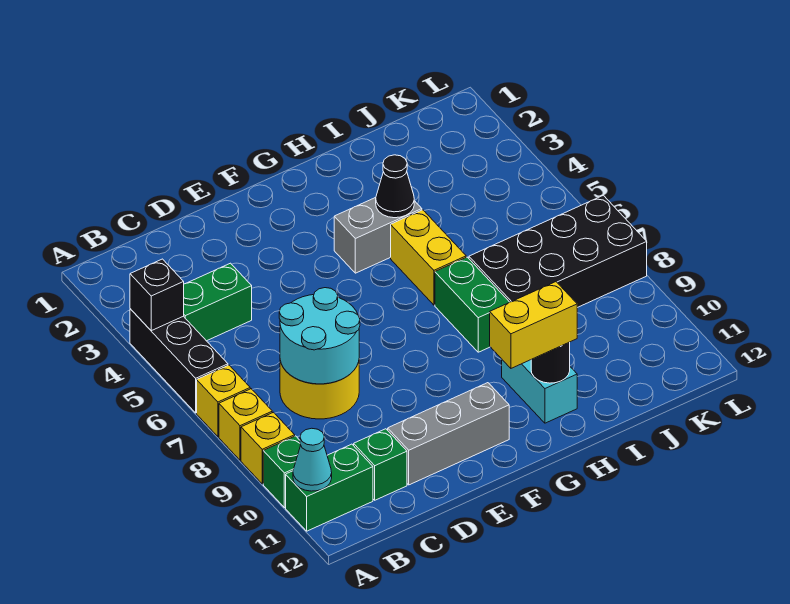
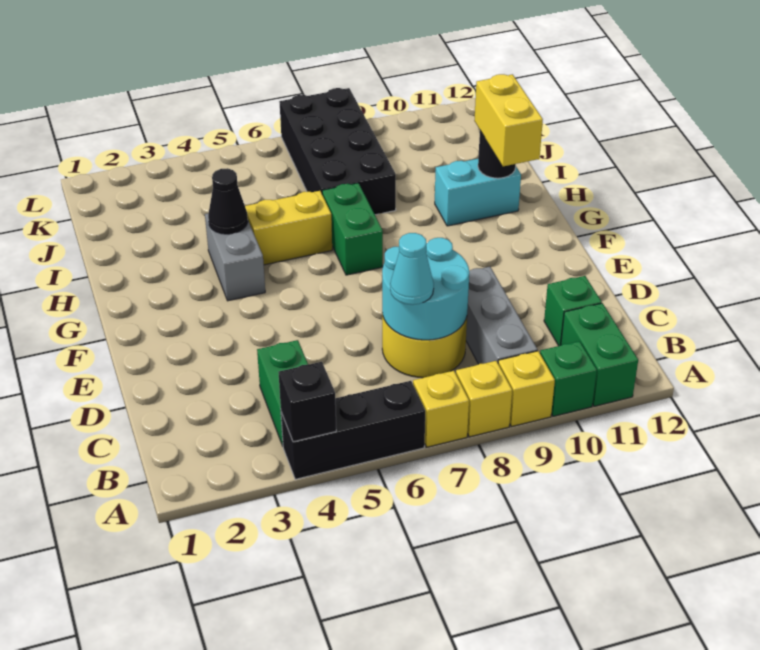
cyan 1x1 cone [293,428,332,491] -> cyan 1x1 cone moved to [390,233,434,305]
grey 1x3 brick [388,383,509,485] -> grey 1x3 brick moved to [466,267,538,364]
green 1x2 brick [435,257,509,352] -> green 1x2 brick turned to [322,183,383,275]

